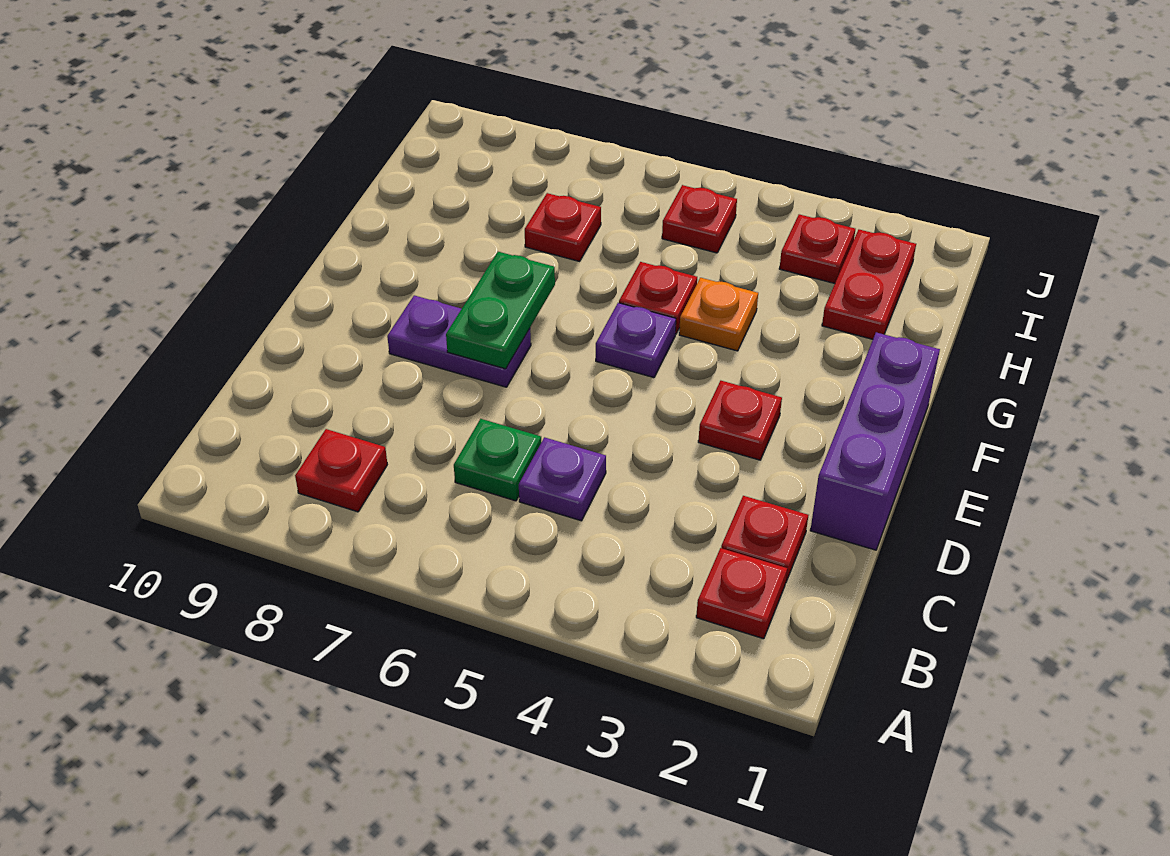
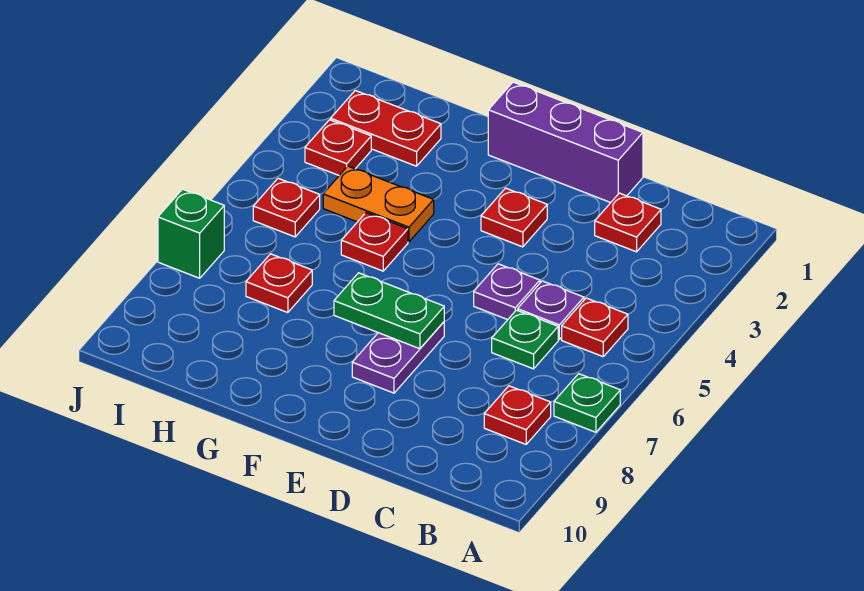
none -> green 1x1 plate [554,374,620,432]
red 1x1 plate [696,548,787,639] -> red 1x1 plate moved to [562,298,628,357]
purple 1x1 plate [596,303,676,378] -> purple 1x1 plate moved to [474,264,540,320]
orange 1x1 plate [679,278,758,351] -> orange 1x2 plate [323,166,434,242]
none -> green 1x1 brick [158,189,224,278]

